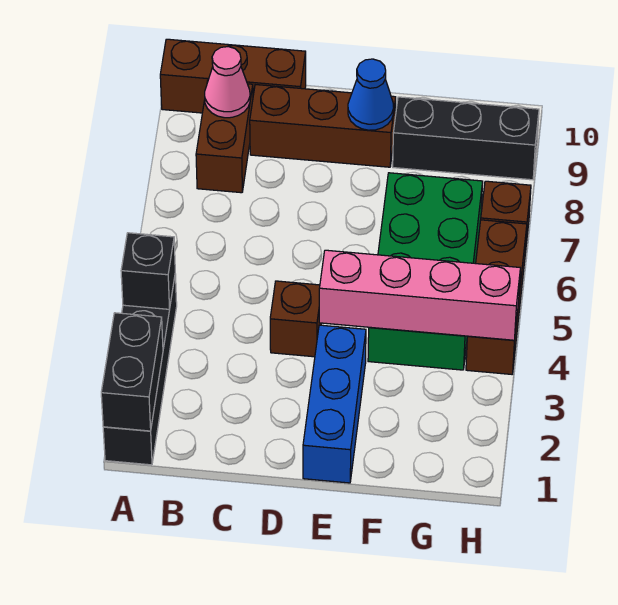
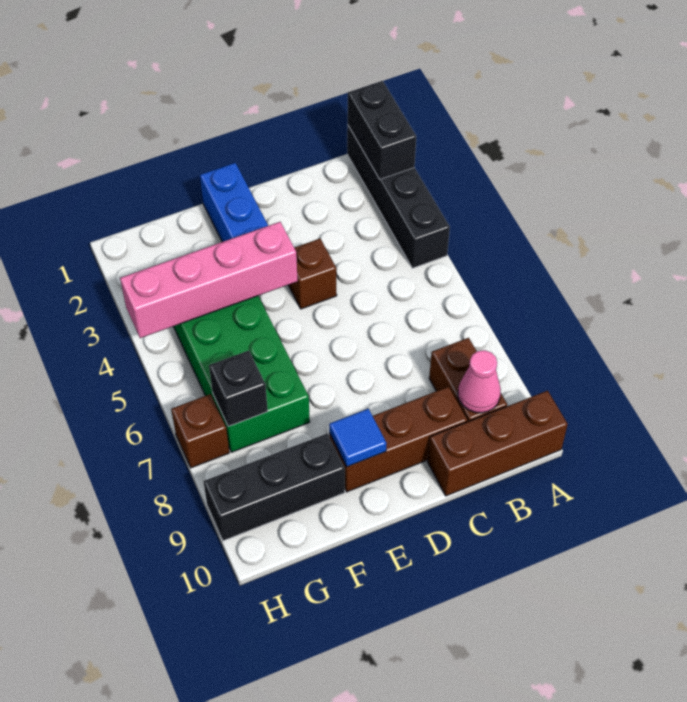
black 1x1 brick [121,233,175,309] -> black 1x1 brick moved to [209,351,268,426]
blue 1x1 cone [348,59,394,130] -> blue 1x1 tile [329,409,386,467]
brown 1x3 brick [466,220,527,374] -> none

